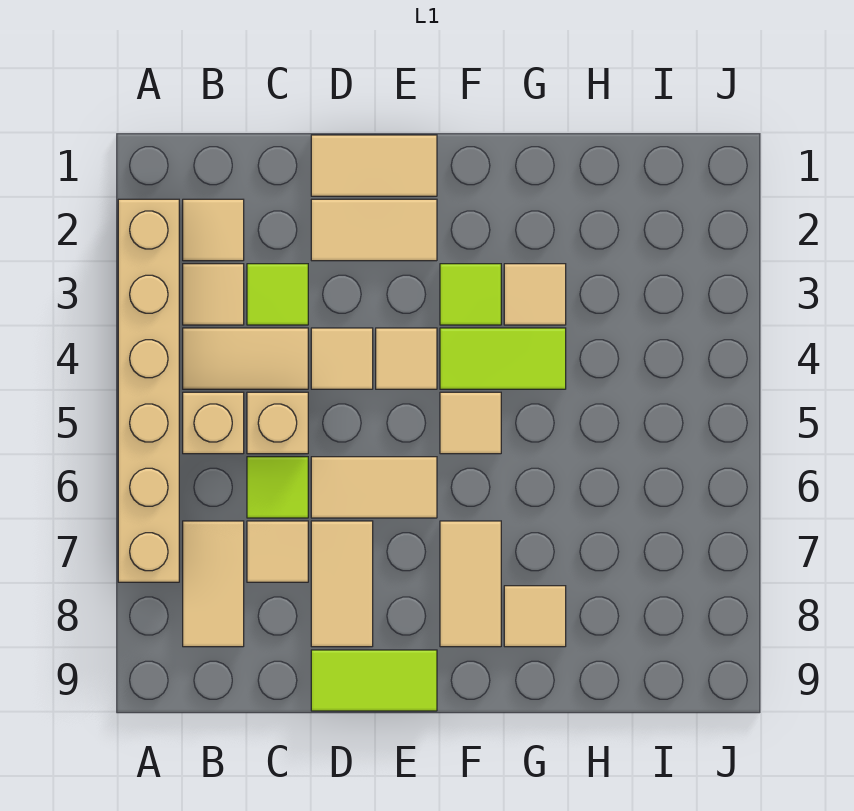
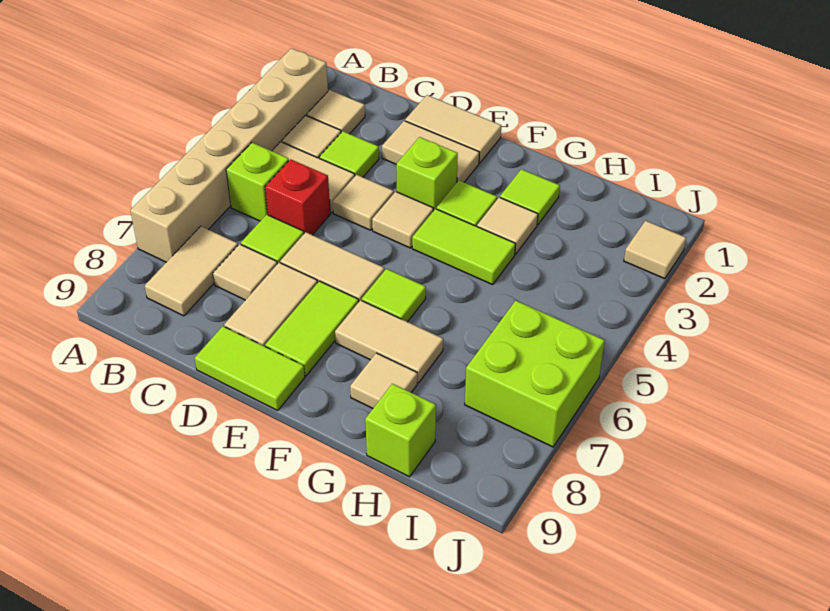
tan 1x1 brick [183,392,244,454] -> lime 1x1 brick [226,143,289,221]
tan 1x1 brick [247,392,308,454] -> red 1x1 brick [265,159,330,235]
none -> lime 1x1 brick [396,137,458,211]
none -> lime 1x2 tile [265,281,359,376]
tan 1x1 tile [440,392,501,454] -> tan 1x1 tile moved to [624,221,686,279]
none -> lime 1x1 tile [362,269,426,322]
tan 1x2 tile [440,521,501,647] -> tan 1x2 tile turned to [335,300,443,383]
none -> lime 1x1 tile [500,169,560,225]
none -> lime 1x1 brick [365,384,436,477]
none -> lime 2x2 brick [465,301,605,447]

